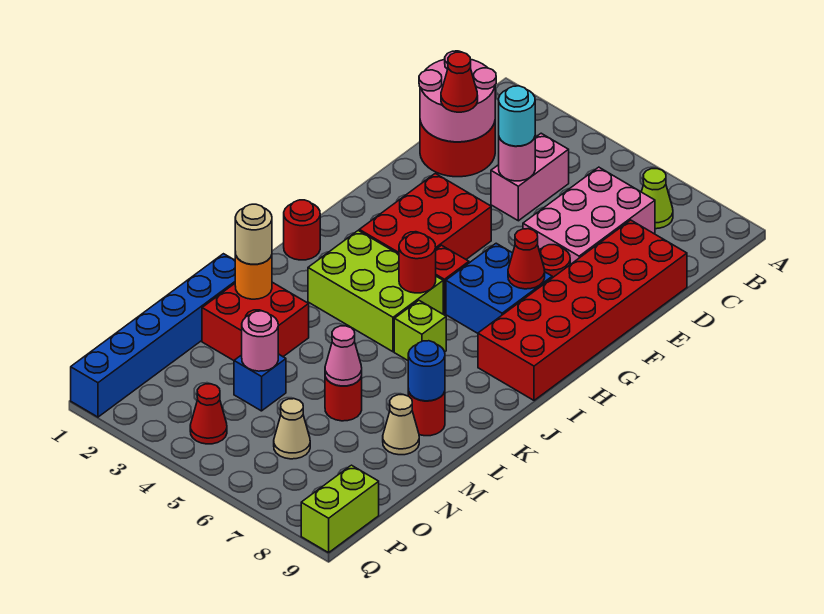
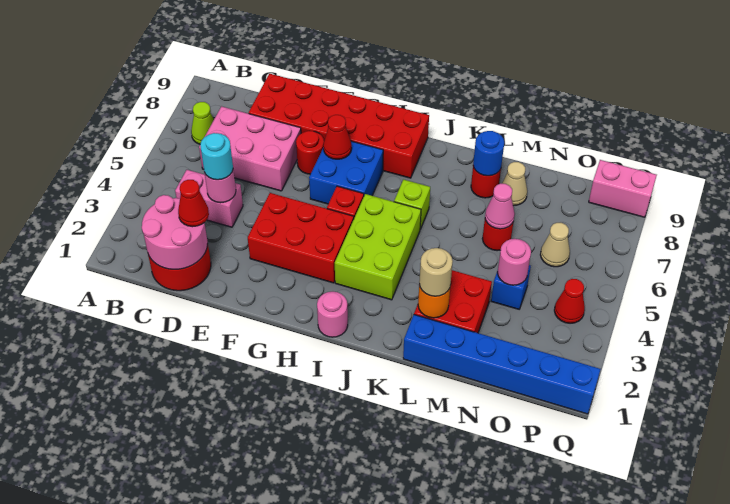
red 1x1 round brick [284,200,320,260] -> pink 1x1 round brick [317,292,348,337]
red 1x1 round brick [399,233,436,293] -> none
lime 1x2 brick [301,465,379,553] -> pink 1x2 brick [589,160,657,217]

